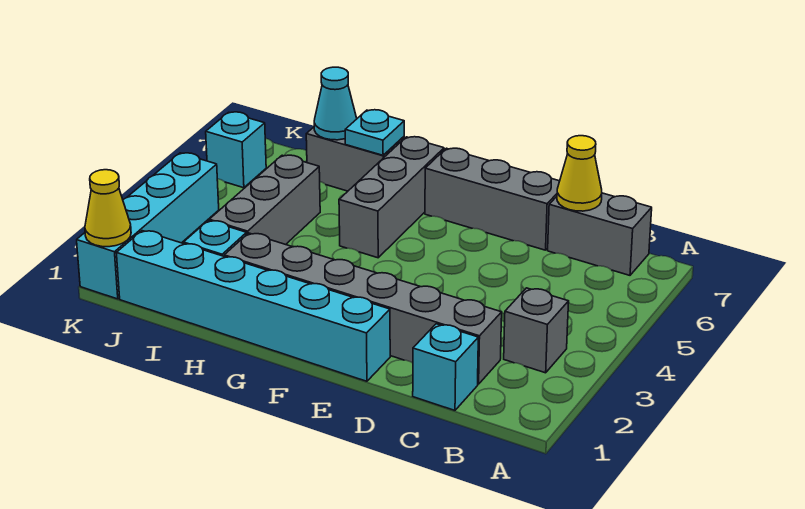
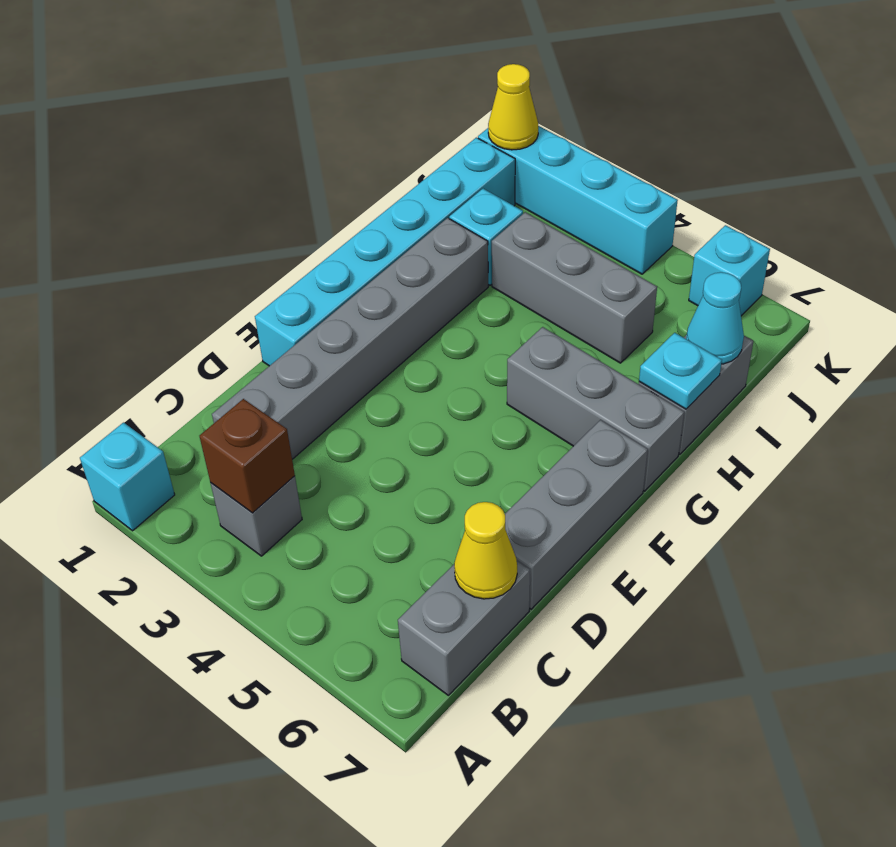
none -> brown 1x1 brick [200,399,295,513]
cyan 1x1 brick [413,324,478,410] -> cyan 1x1 brick moved to [80,423,175,531]

